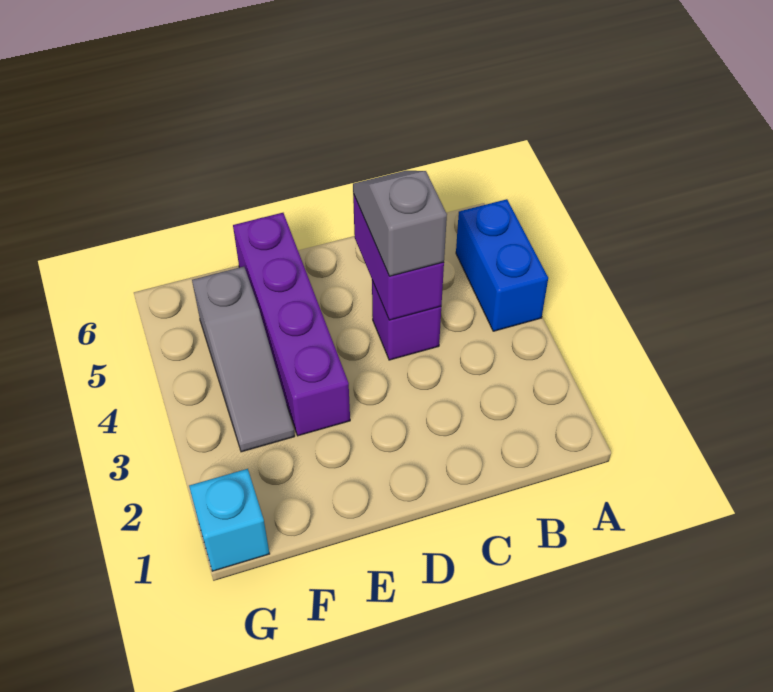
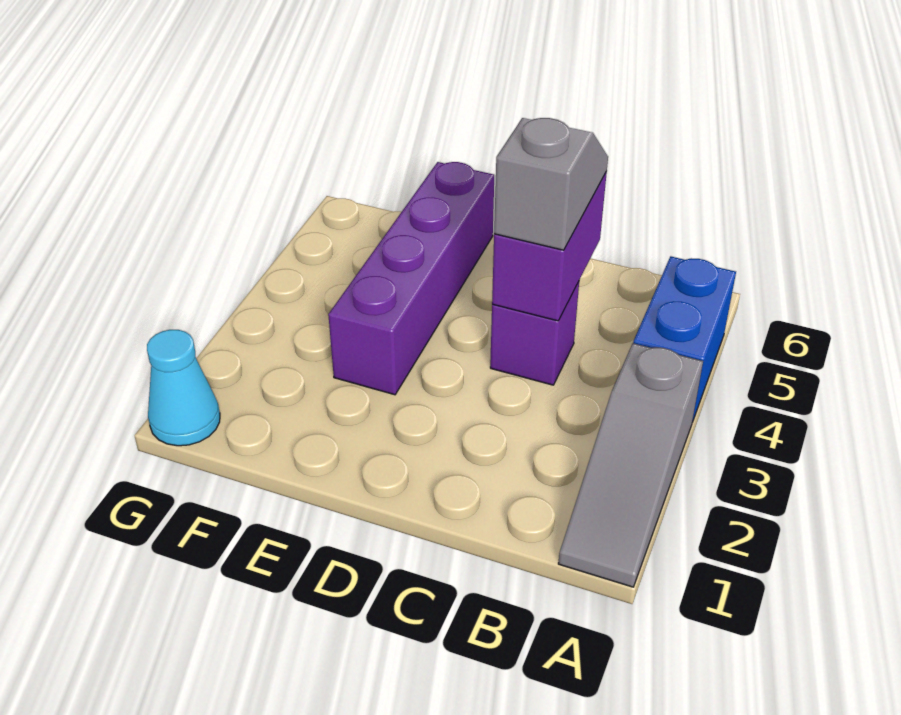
grey 1x3 slope [192,267,295,452] -> grey 1x3 slope moved to [558,343,703,587]
cyan 1x1 brick [189,469,270,571] -> cyan 1x1 cone [147,330,220,446]

